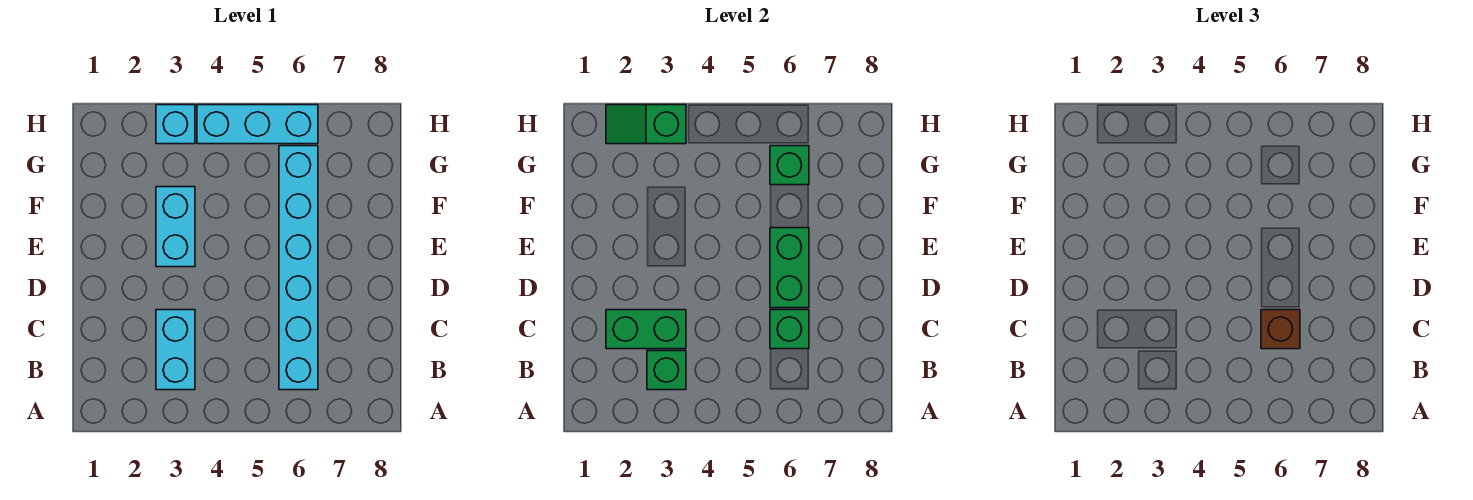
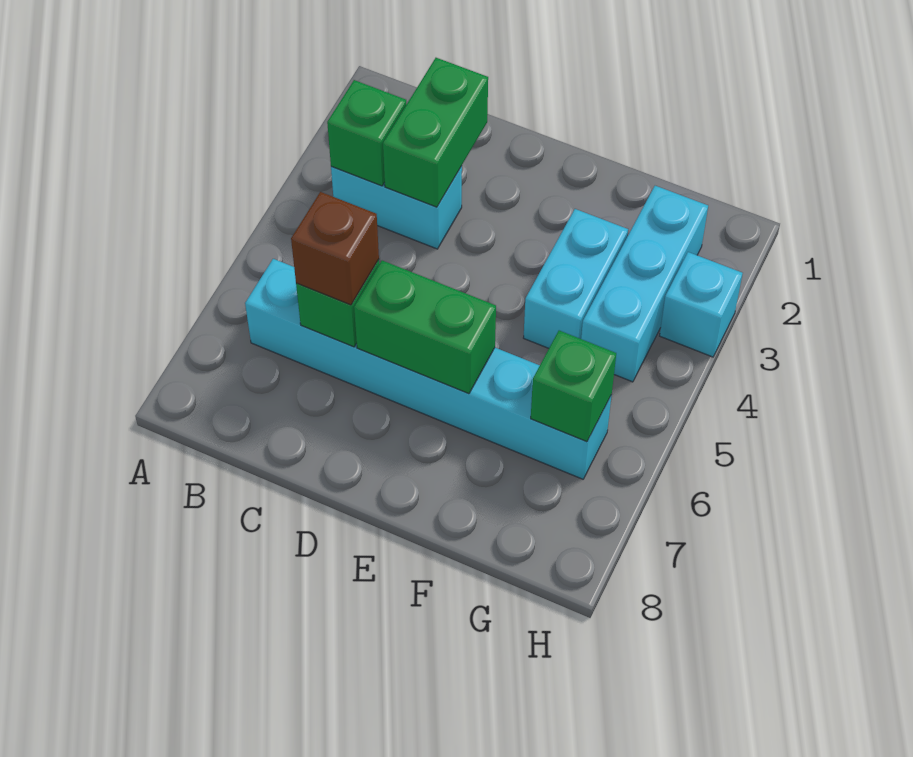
cyan 1x2 brick [156,187,195,267] -> cyan 1x2 brick turned to [524,209,628,348]
green 1x2 slope [606,105,686,144] -> none
cyan 1x3 brick [197,105,318,144] -> cyan 1x3 brick moved to [581,186,708,382]

